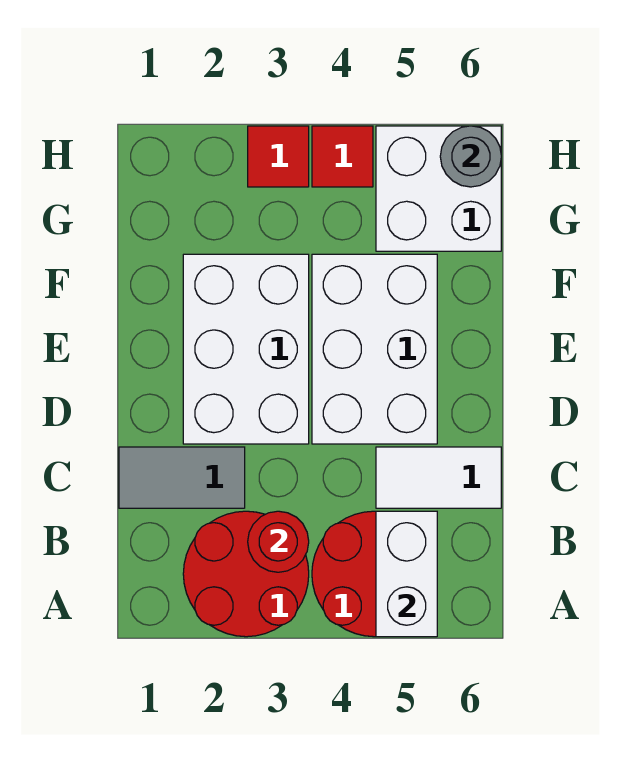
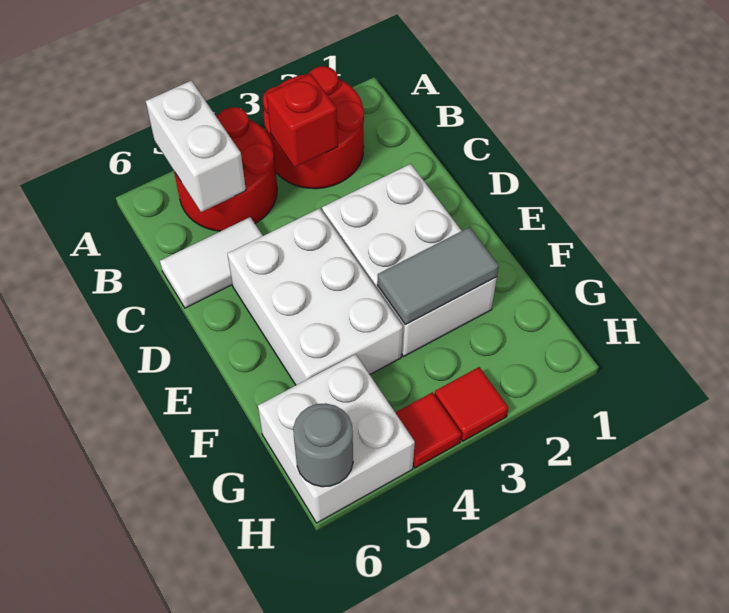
red 1x1 round brick [248,511,309,572] -> red 1x1 brick [267,74,338,167]
grey 1x2 tile [119,447,245,508] -> grey 1x2 tile moved to [377,227,499,325]

